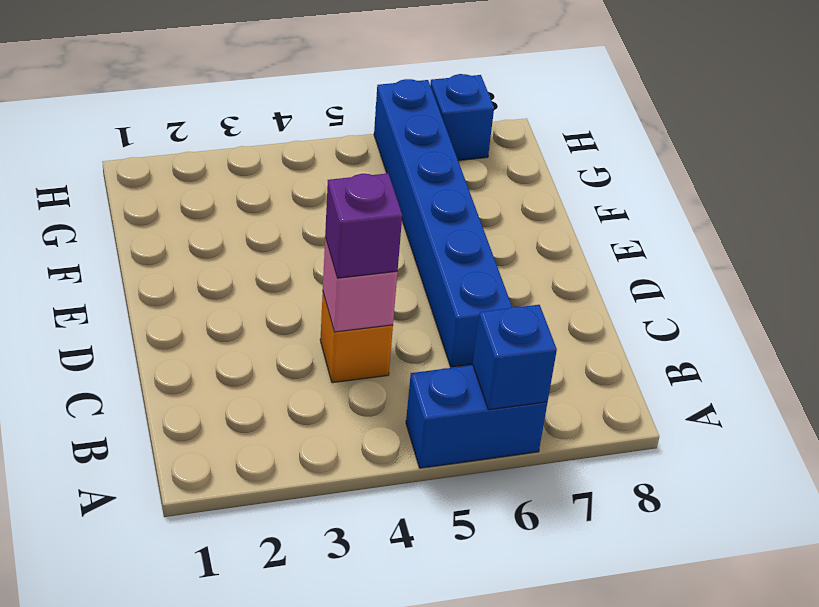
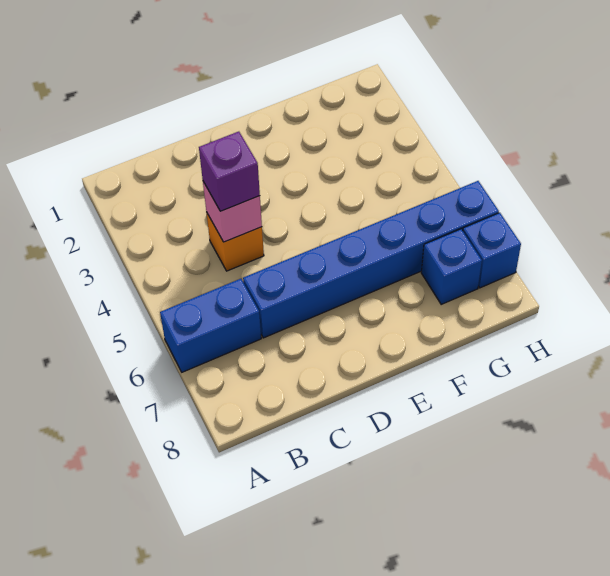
blue 1x2 brick [406,365,547,468] -> blue 1x2 brick turned to [160,279,261,372]
blue 1x1 brick [473,305,557,410] -> blue 1x1 brick moved to [421,229,482,304]

